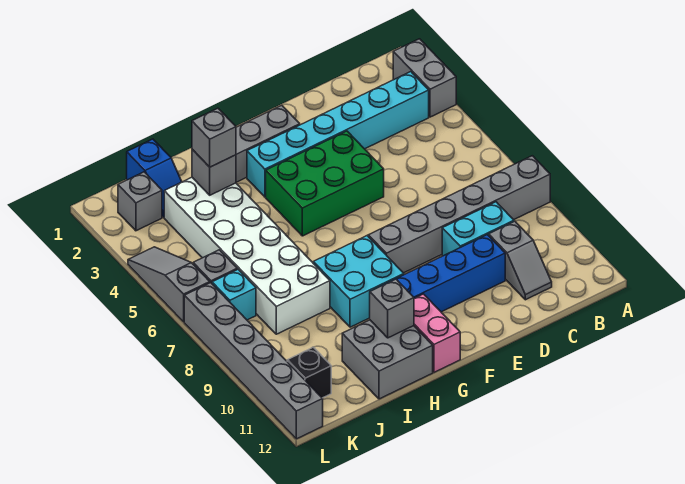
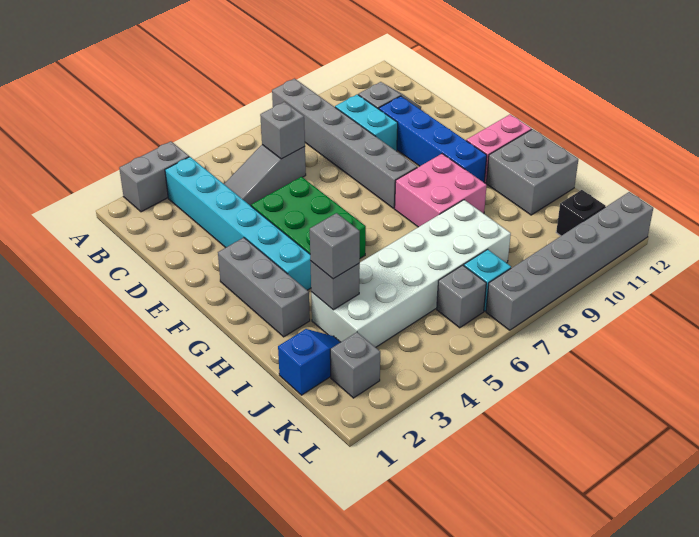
cyan 2x2 brick [313,236,404,327] -> pink 2x2 brick [395,154,487,227]
grey 1x1 brick [370,279,414,338] -> grey 1x1 brick moved to [260,102,305,159]
grey 1x3 slope [128,247,210,322] -> grey 1x3 slope moved to [224,145,306,206]

